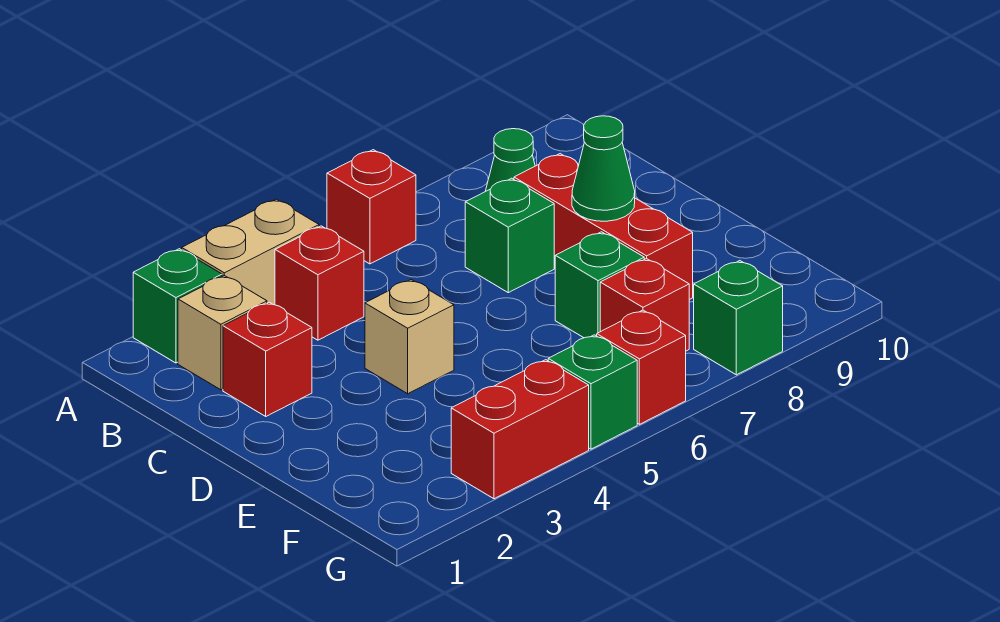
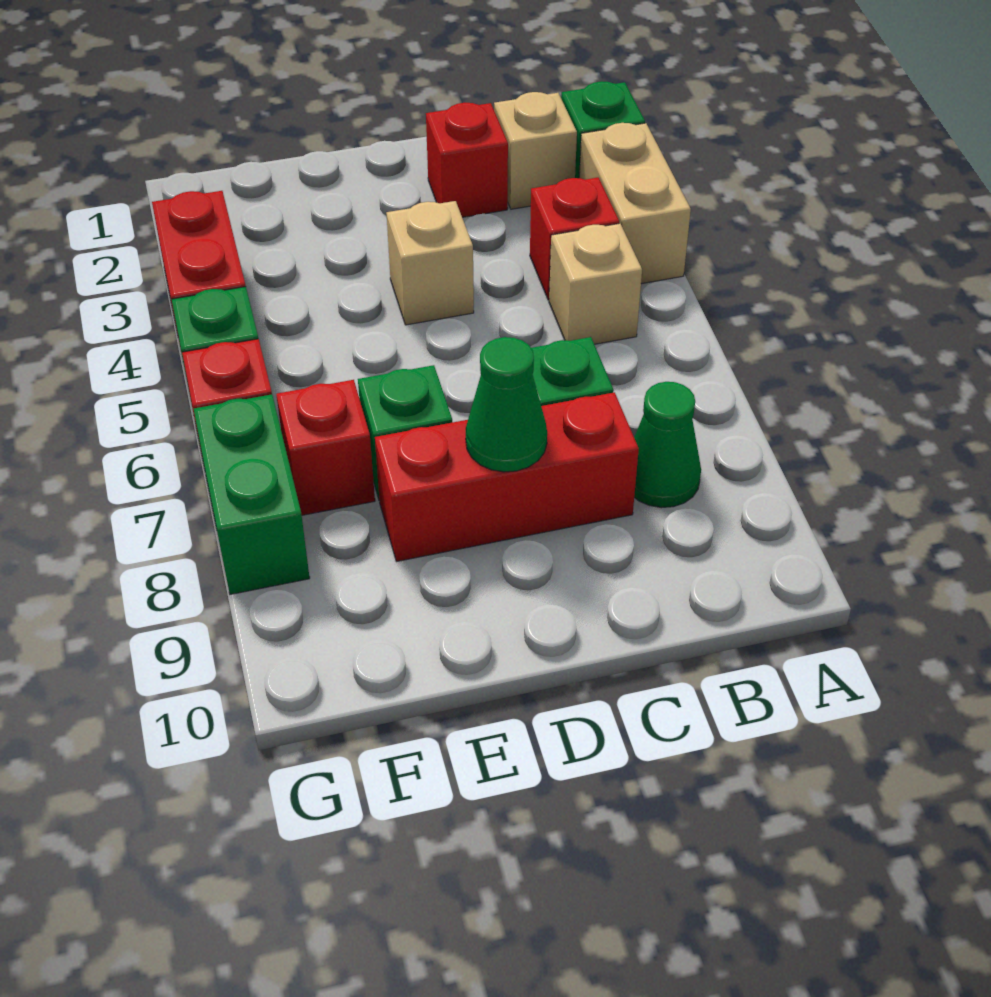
red 1x1 brick [327,150,416,264] -> none
none -> tan 1x1 brick [549,223,642,344]
green 1x1 brick [694,261,783,375] -> green 1x2 brick [193,394,310,594]

